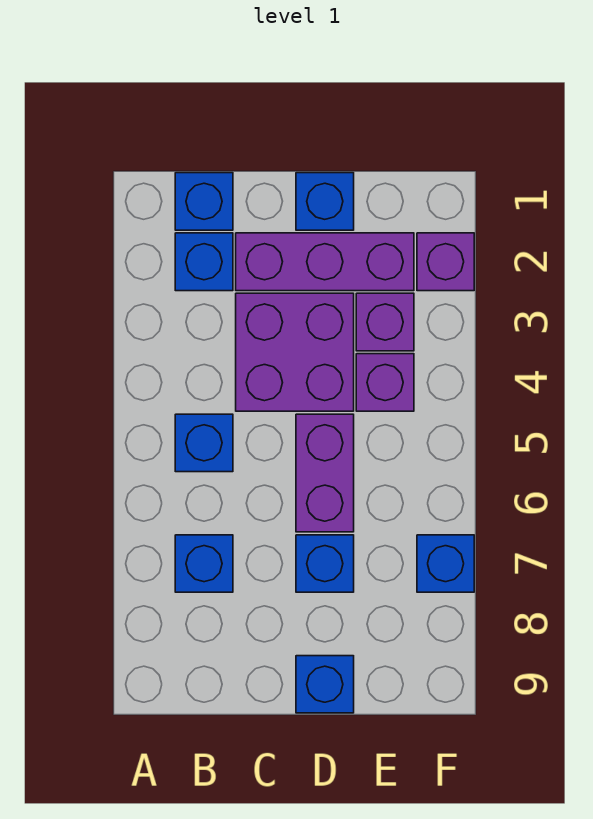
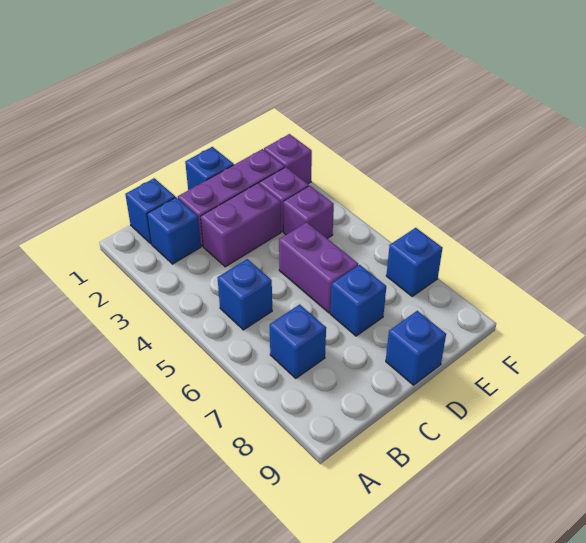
purple 2x2 brick [236,293,354,411] -> purple 1x2 brick [200,183,281,267]

